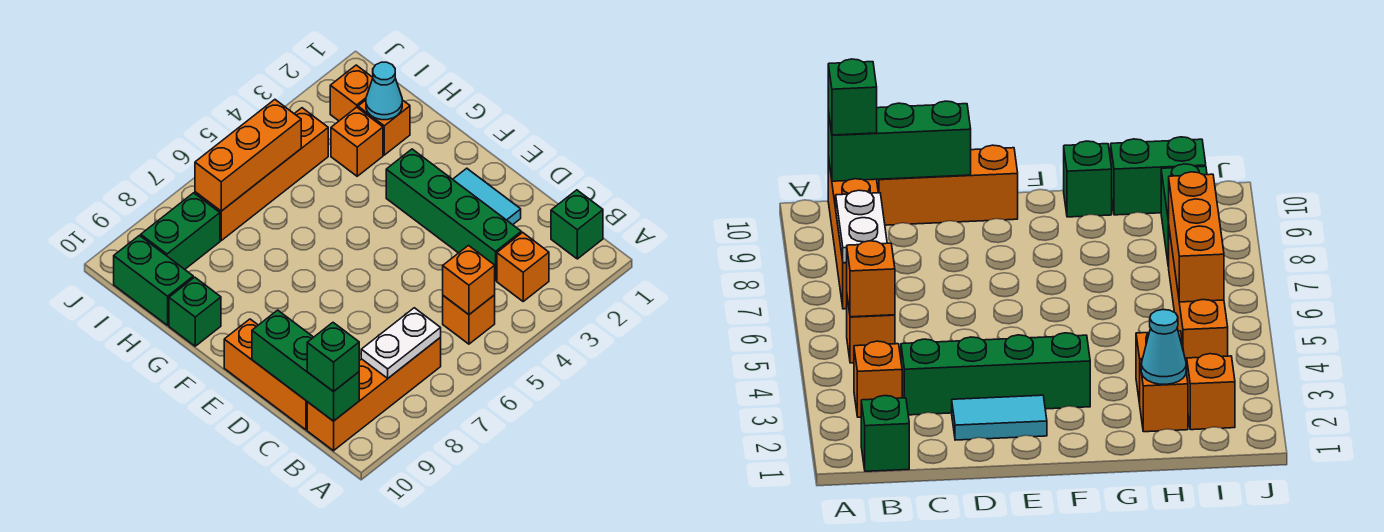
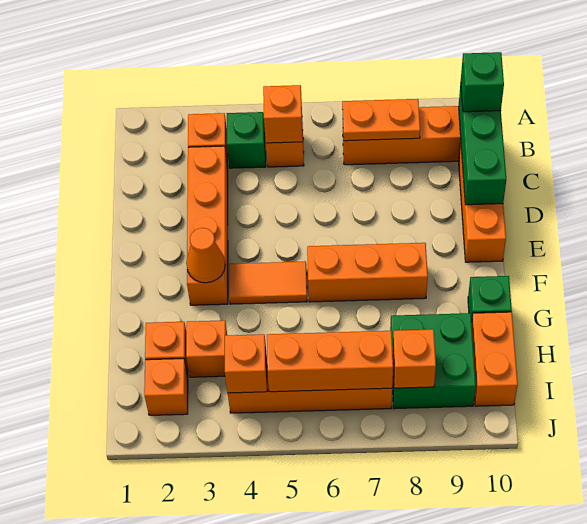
green 1x1 brick [551,190,603,259] -> green 1x1 brick moved to [227,112,266,168]
white 1x2 plate [361,308,441,378] -> orange 1x2 plate [342,99,420,141]
green 1x4 brick [386,149,521,281] -> orange 1x4 brick [187,146,228,305]
cyan 1x2 tile [453,168,521,225] -> none
none -> orange 1x1 cone [186,228,225,283]
none -> orange 1x2 tile [229,261,307,304]
none -> orange 1x3 brick [307,243,428,302]
cyan 1x1 cone [366,62,402,120] -> none
green 1x2 brick [114,236,193,325] -> orange 1x2 brick [472,312,518,406]
none -> orange 1x1 brick [225,334,267,393]
green 1x2 brick [141,193,220,269] -> green 2x2 brick [390,313,476,409]
none -> orange 1x1 brick [392,329,436,388]

